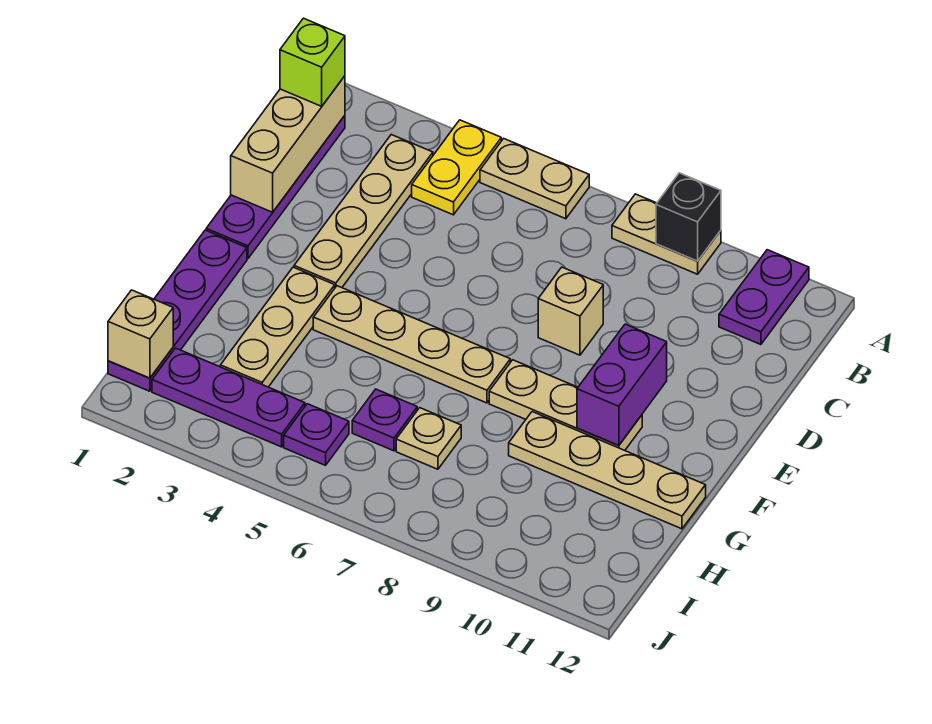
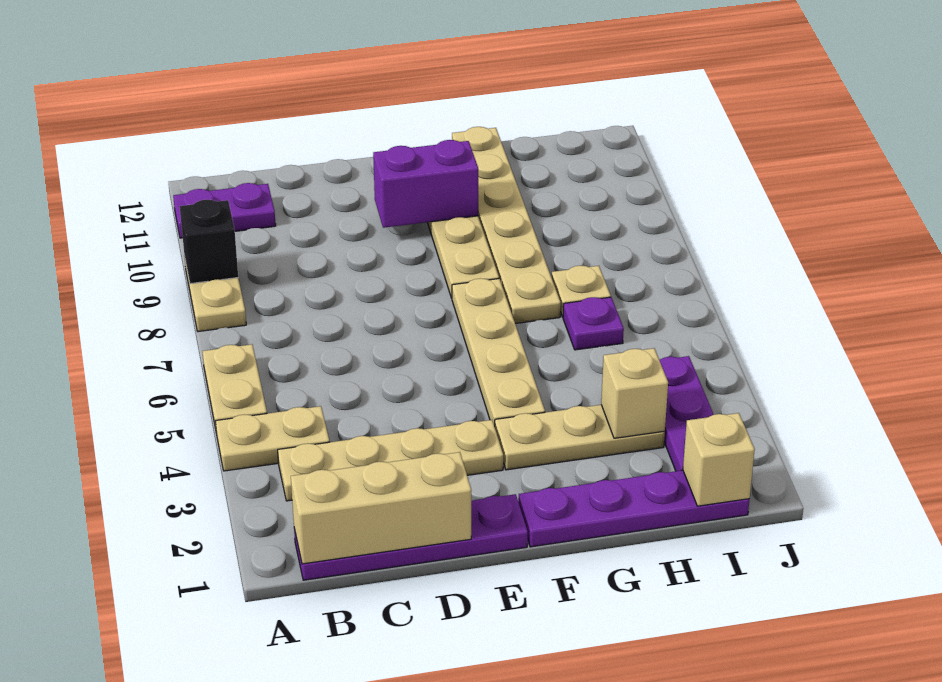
yellow 1x2 plate [412,120,501,215] -> tan 1x2 plate [216,406,329,471]
lime 1x1 brick [280,18,345,106] -> none
tan 1x1 brick [538,267,603,355] -> tan 1x1 brick moved to [601,348,668,438]
tan 1x4 plate [509,412,706,529] -> tan 1x6 plate [452,127,561,324]
purple 1x1 plate [284,404,349,465] -> none

